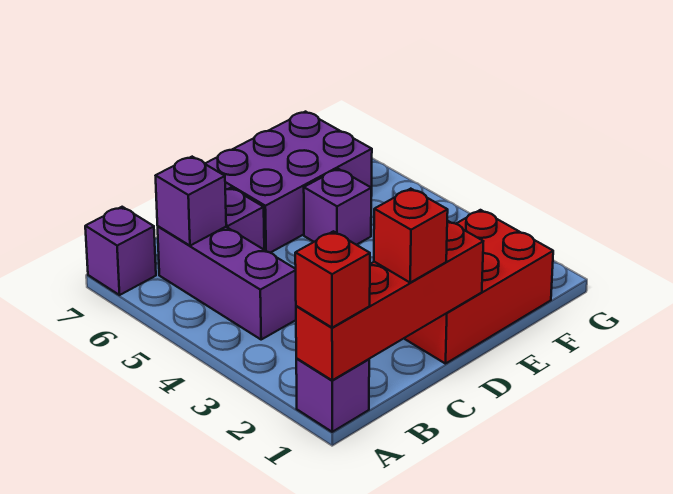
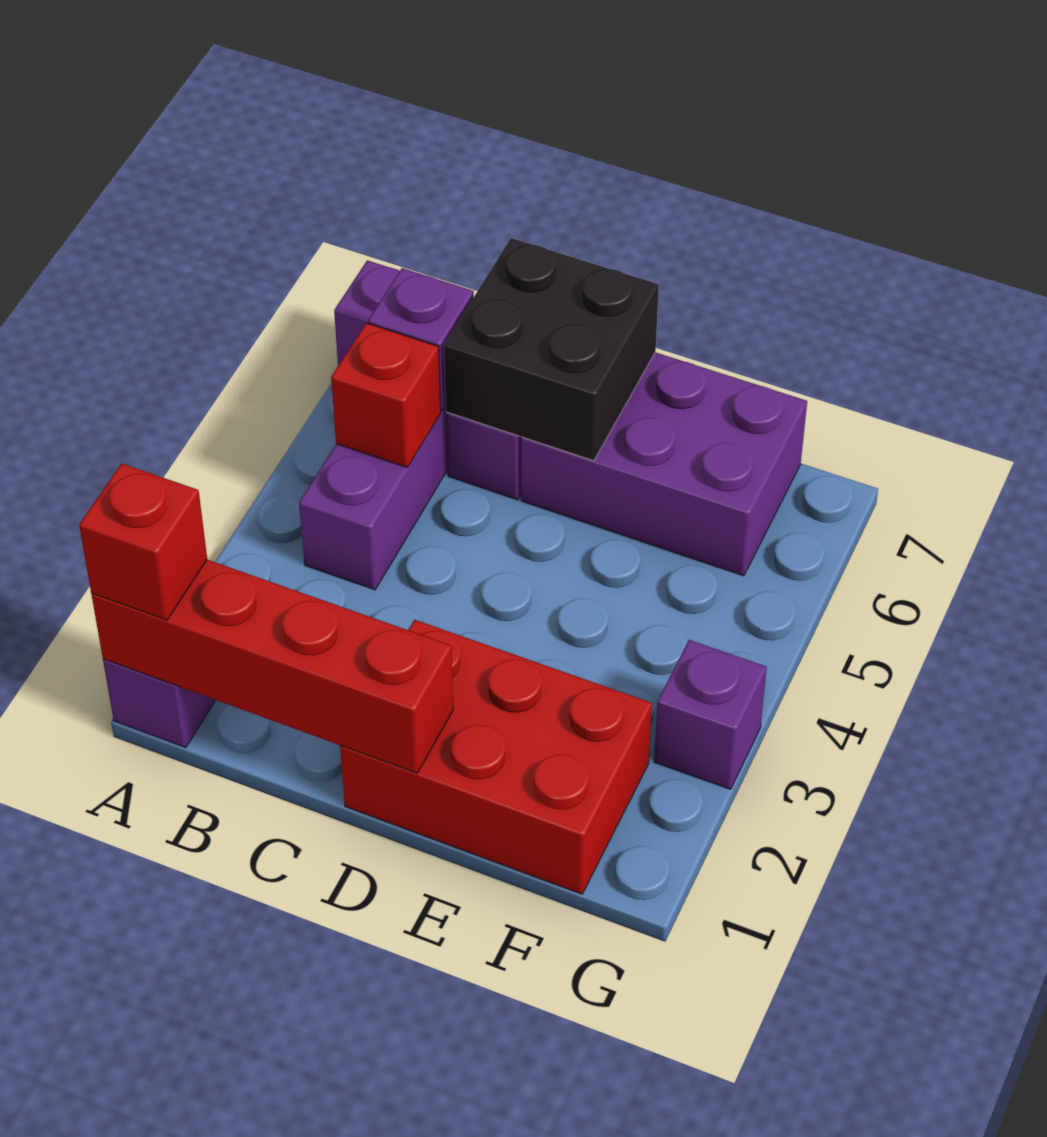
red 1x1 brick [374,189,448,282] -> red 1x1 brick moved to [331,323,441,467]
none -> black 2x2 brick [444,238,659,461]
purple 1x1 brick [304,169,371,245] -> purple 1x1 brick moved to [654,640,767,789]

